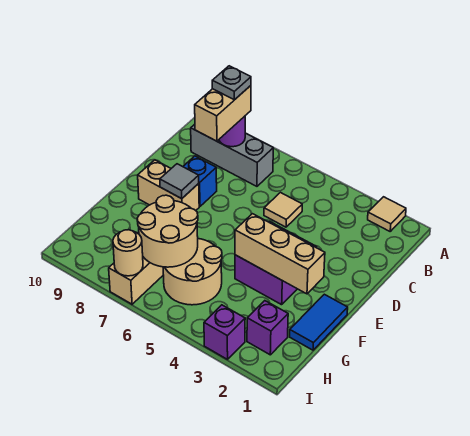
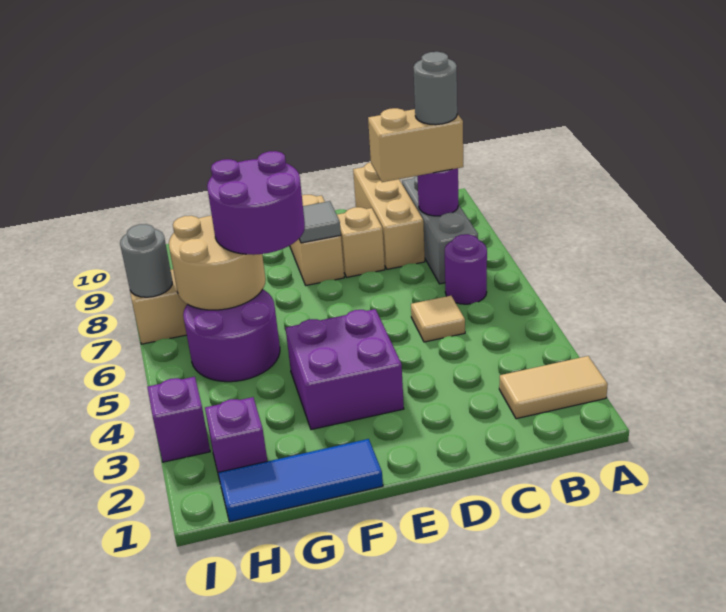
tan 1x1 tile [368,197,406,231] -> tan 1x2 tile [499,356,608,419]
none -> purple 1x1 round brick [445,234,487,304]
grey 1x1 plate [212,66,251,100] -> grey 1x1 round brick [413,52,457,125]
blue 1x1 brick [183,156,217,206] -> tan 1x1 brick [337,207,385,277]
blue 1x2 tile [290,294,348,350] -> blue 1x3 tile [218,439,383,522]
tan 1x3 brick [235,214,325,294] -> tan 1x3 brick moved to [353,162,425,269]
none -> purple 2x2 round brick [207,151,305,255]
tan 2x2 round brick [163,239,222,305] -> purple 2x2 round brick [183,289,280,382]
tan 1x1 round brick [113,230,143,276] -> grey 1x1 round brick [120,224,172,297]

